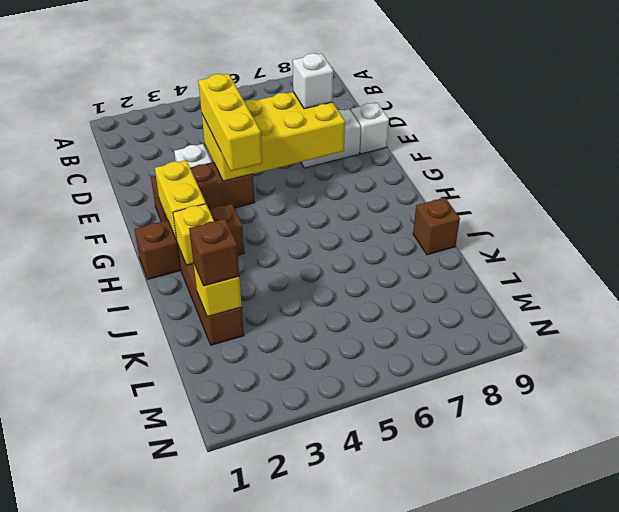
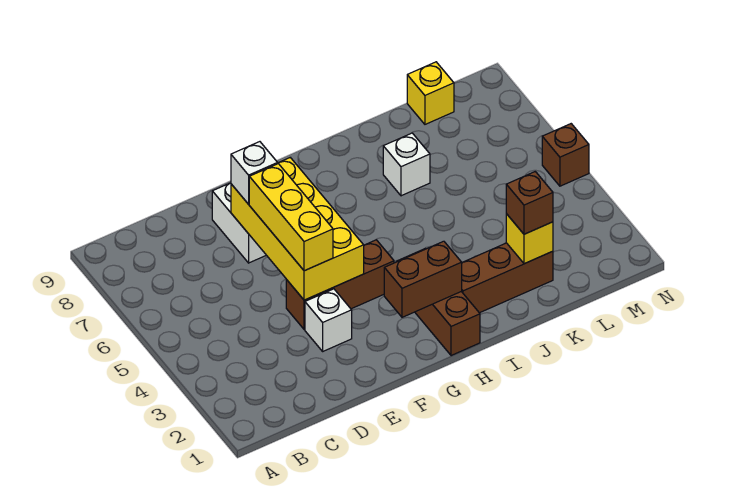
yellow 1x3 brick [198,74,262,171] -> yellow 1x3 brick turned to [249,164,333,271]
white 1x1 brick [351,103,389,154] -> white 1x1 brick moved to [383,133,430,196]
brown 1x3 brick [151,163,255,222] -> brown 1x3 brick turned to [286,240,394,329]
yellow 1x2 brick [155,160,206,241] -> brown 1x2 brick [384,241,462,317]
yellow 1x1 brick [173,204,214,265] -> yellow 1x1 brick moved to [407,62,454,124]
brown 1x1 brick [413,198,460,255] -> brown 1x1 brick moved to [542,124,589,186]

